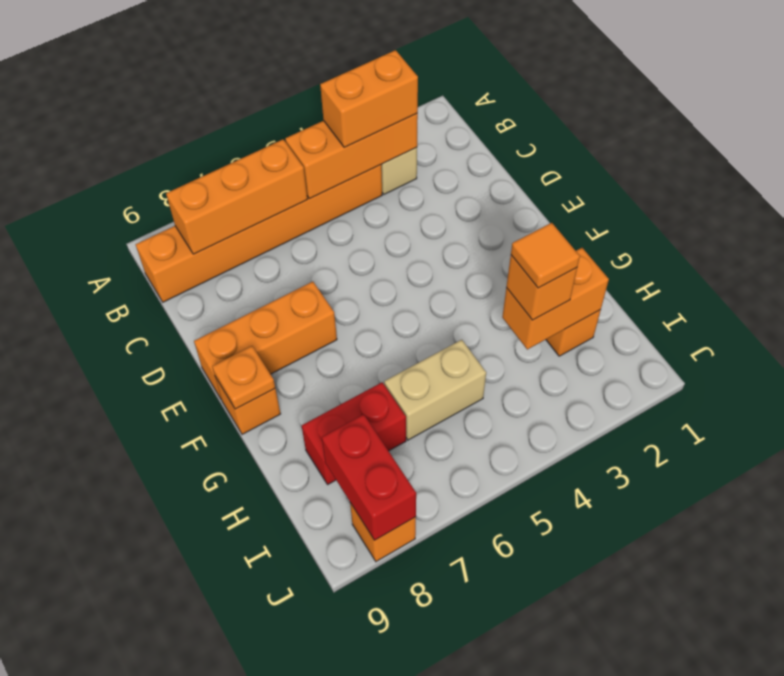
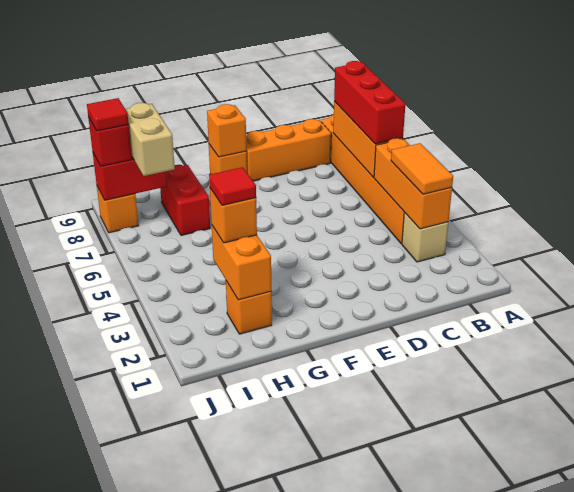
orange 1x2 brick [320,50,418,147] -> orange 1x2 tile [391,143,453,194]
none -> red 1x3 brick [334,61,405,144]
orange 1x3 brick [194,282,337,400] -> orange 1x3 brick turned to [246,119,331,181]
orange 1x1 plate [212,346,275,409] -> orange 1x1 brick [207,104,246,157]
orange 1x1 tile [511,223,580,288] -> red 1x1 tile [209,167,256,205]
tan 1x2 brick [384,340,486,440] -> tan 1x2 brick moved to [125,103,175,176]
none -> red 1x1 brick [88,117,132,166]
none -> red 1x1 tile [87,98,129,131]

